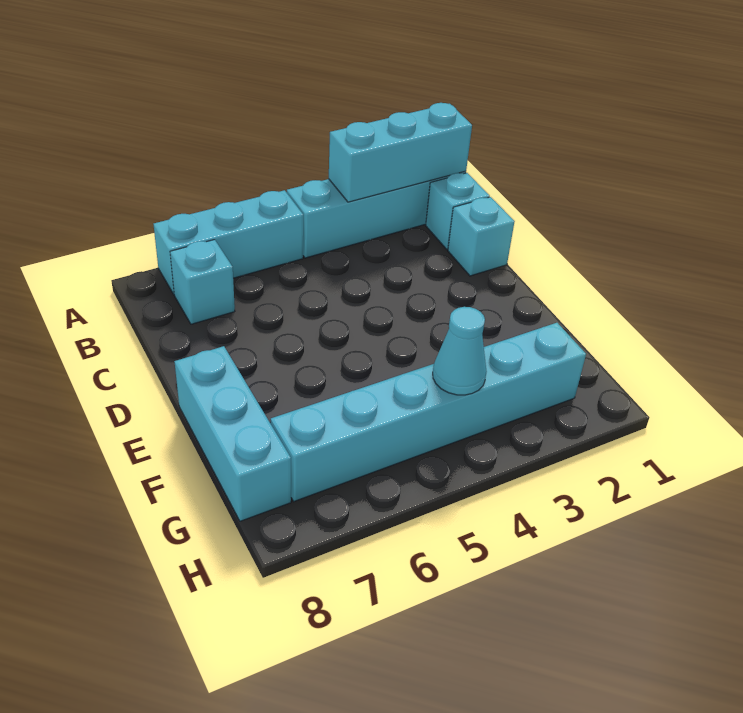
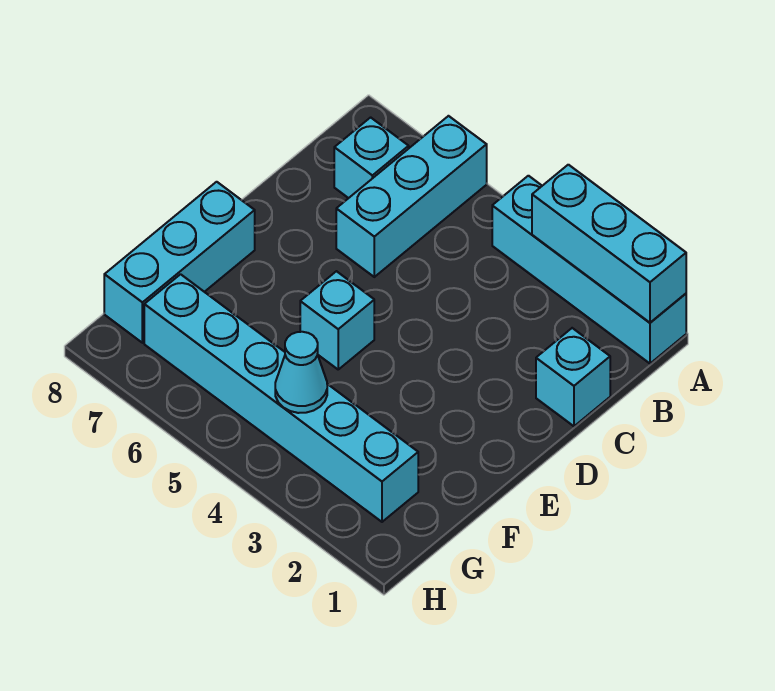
cyan 1x3 brick [153,190,303,294] -> cyan 1x3 brick turned to [336,116,487,277]
cyan 1x1 brick [426,173,490,249] -> cyan 1x1 brick moved to [300,271,374,369]

